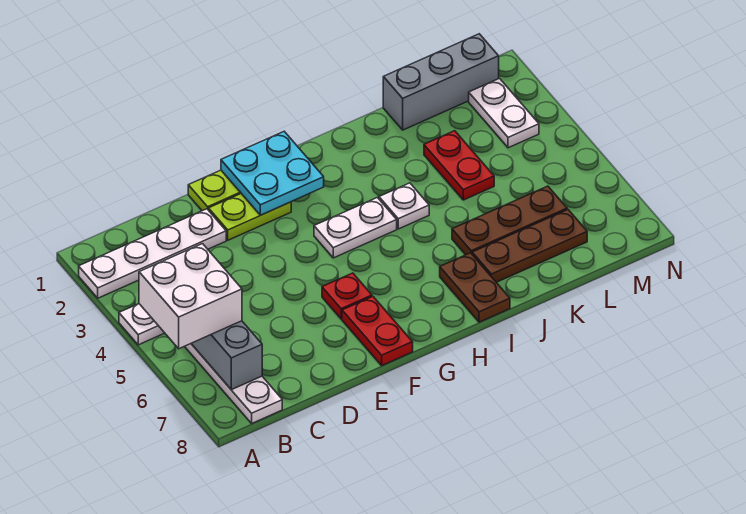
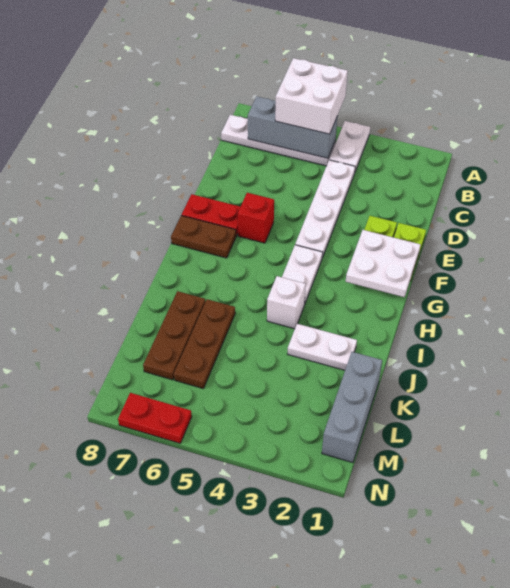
white 1x4 plate [79,209,226,298] -> white 1x4 plate moved to [295,160,355,258]
cyan 2x2 plate [221,132,324,215] -> white 2x2 plate [346,230,420,297]
red 1x1 plate [322,273,372,319] -> red 1x1 brick [238,193,274,243]
white 1x1 plate [379,183,429,229] -> white 1x1 brick [267,276,306,329]
brown 1x2 plate [440,253,510,322] -> brown 1x2 plate moved to [171,215,236,258]
red 1x2 plate [424,131,494,200] -> red 1x2 plate moved to [118,393,192,443]
white 1x2 plate [469,79,539,148] -> white 1x2 plate moved to [288,324,357,370]

